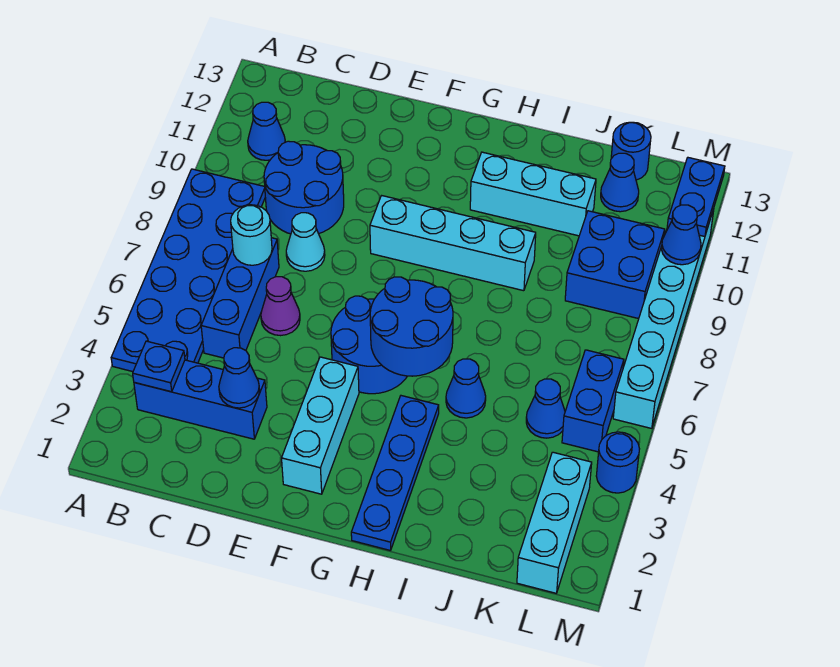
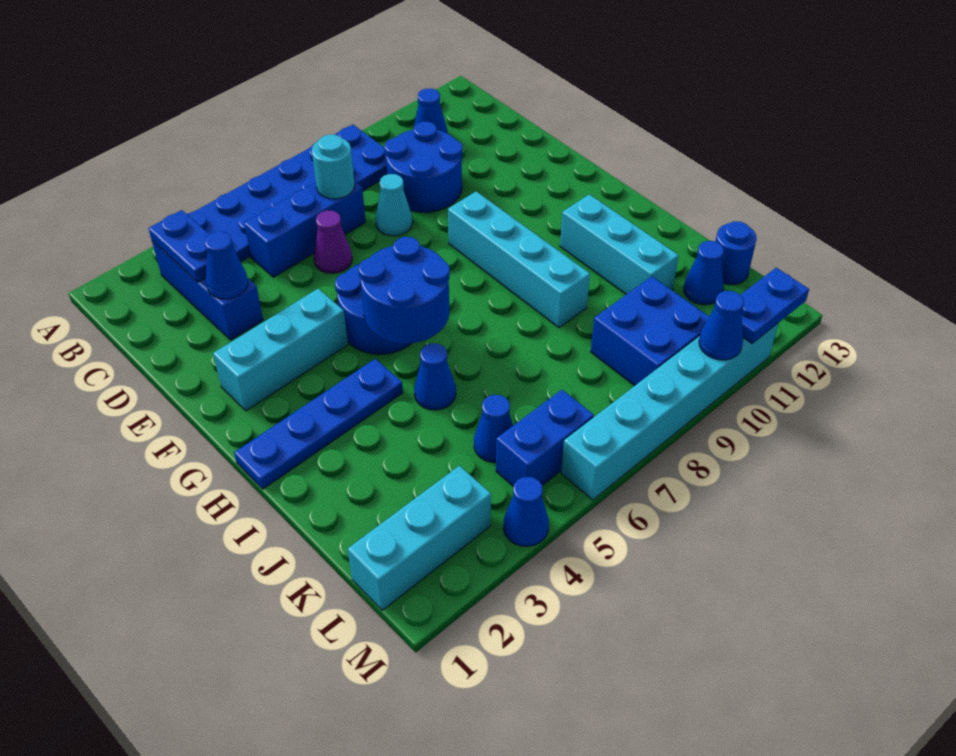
blue 1x1 plate [133,341,185,392] -> blue 1x2 plate [148,210,209,282]
blue 1x1 round brick [596,432,639,493] -> blue 1x1 cone [503,477,549,546]

